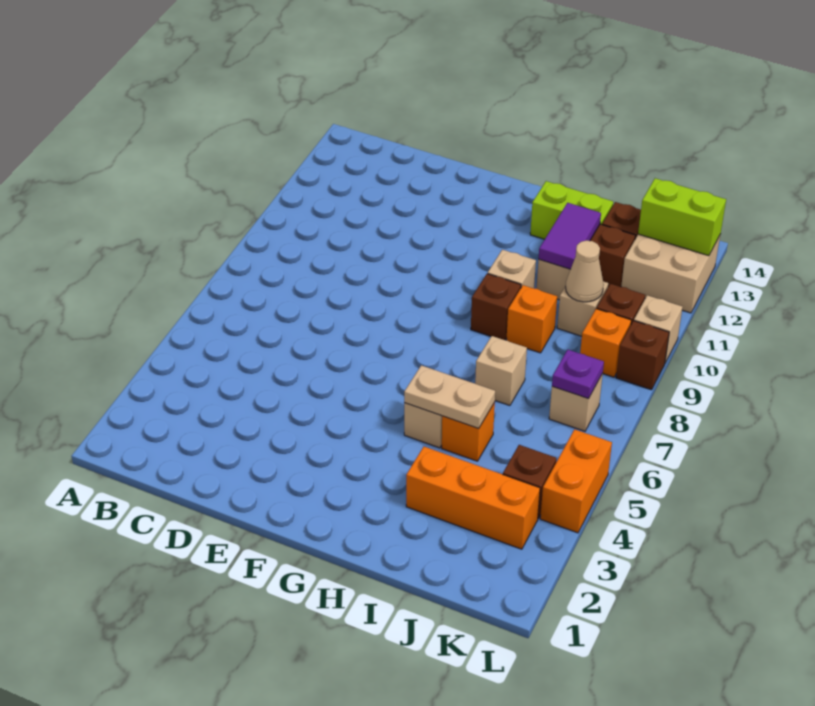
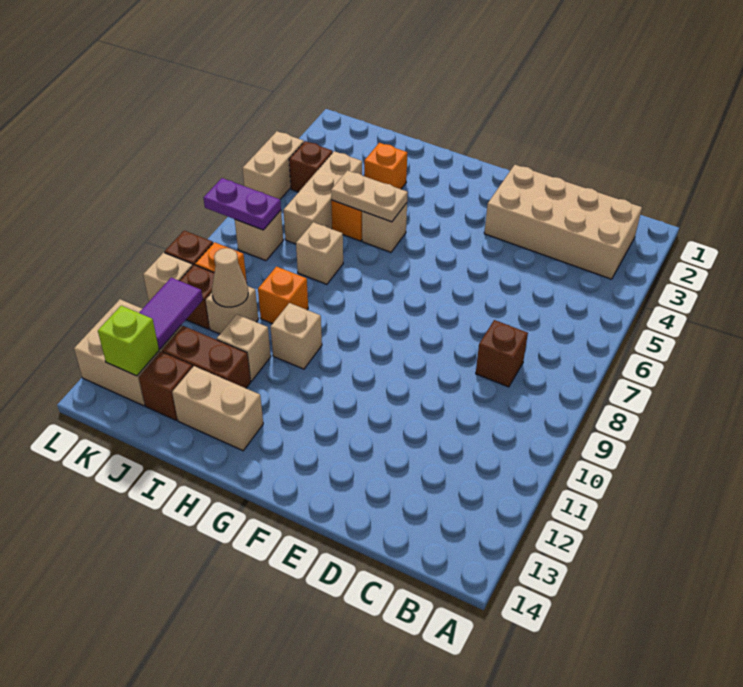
none -> tan 2x4 brick [484,165,642,279]
brown 1x1 brick [471,274,521,340] -> brown 1x1 brick moved to [476,320,528,387]
lime 1x2 brick [530,181,613,239] -> tan 1x2 brick [172,366,263,451]
orange 1x3 brick [406,447,540,549] -> orange 1x1 brick [364,143,407,189]
purple 1x2 tile [539,203,601,269] -> purple 1x2 tile moved to [139,278,203,349]
none -> tan 1x3 brick [283,151,362,244]
purple 1x1 plate [552,350,604,399] -> purple 1x2 plate [204,178,281,230]
lime 1x2 brick [638,178,726,256] -> lime 1x1 brick [98,306,159,376]
orange 1x2 brick [540,429,612,533] -> tan 1x2 brick [243,131,304,199]

